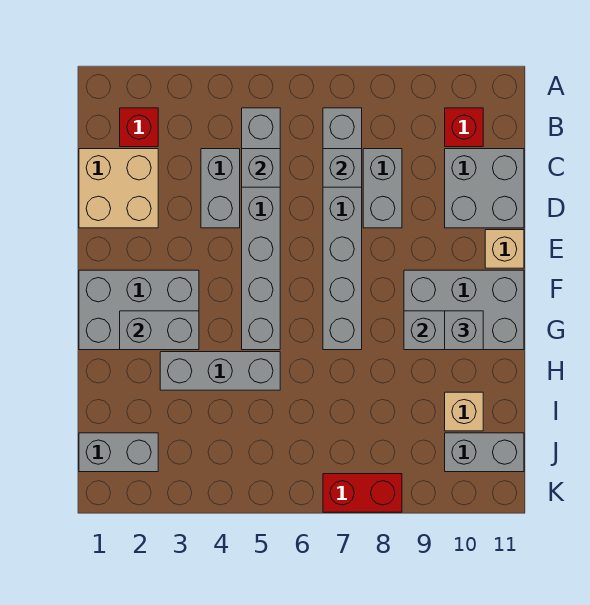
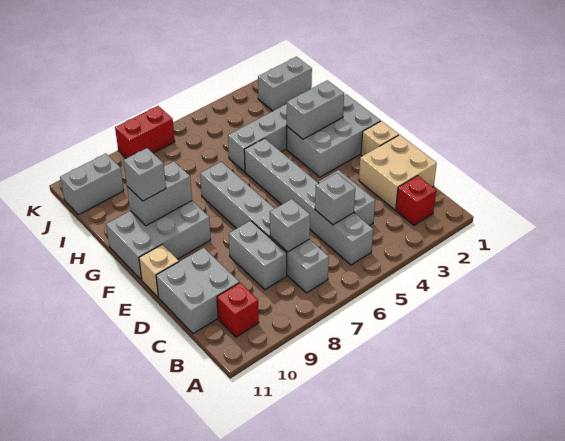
tan 1x1 brick [445,392,483,431] -> tan 1x1 brick moved to [361,121,399,156]

